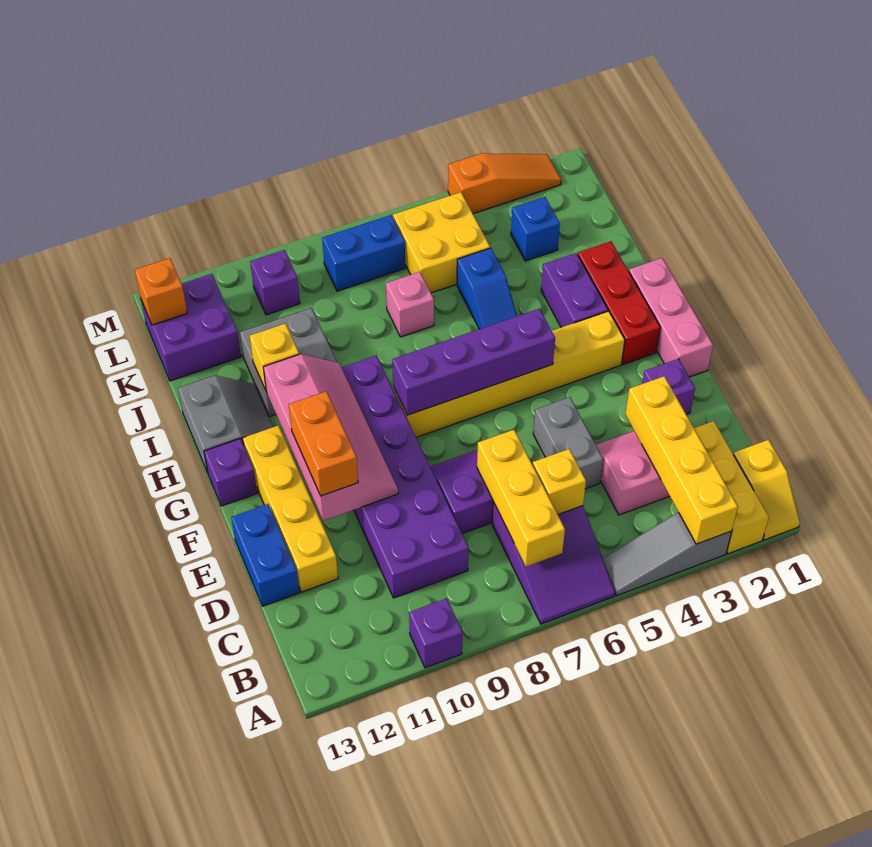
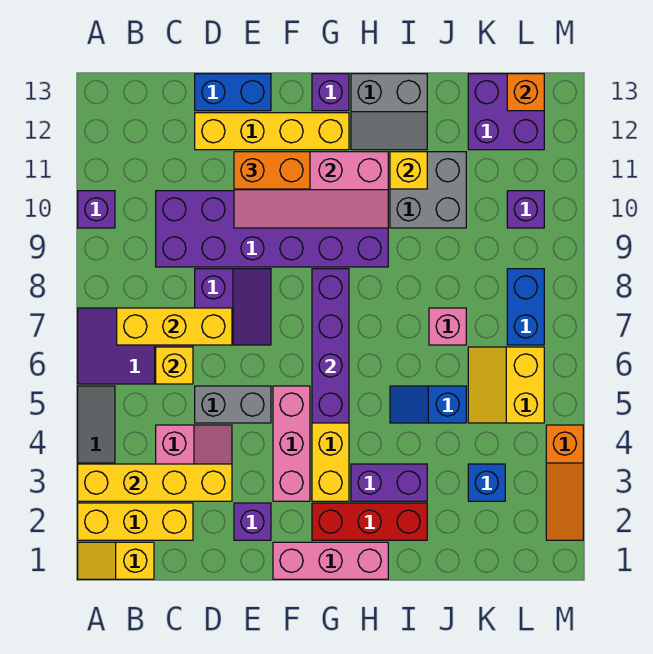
none -> pink 1x3 brick [273,386,310,501]
yellow 2x2 brick [393,192,490,293] -> yellow 2x2 slope [468,347,544,423]

